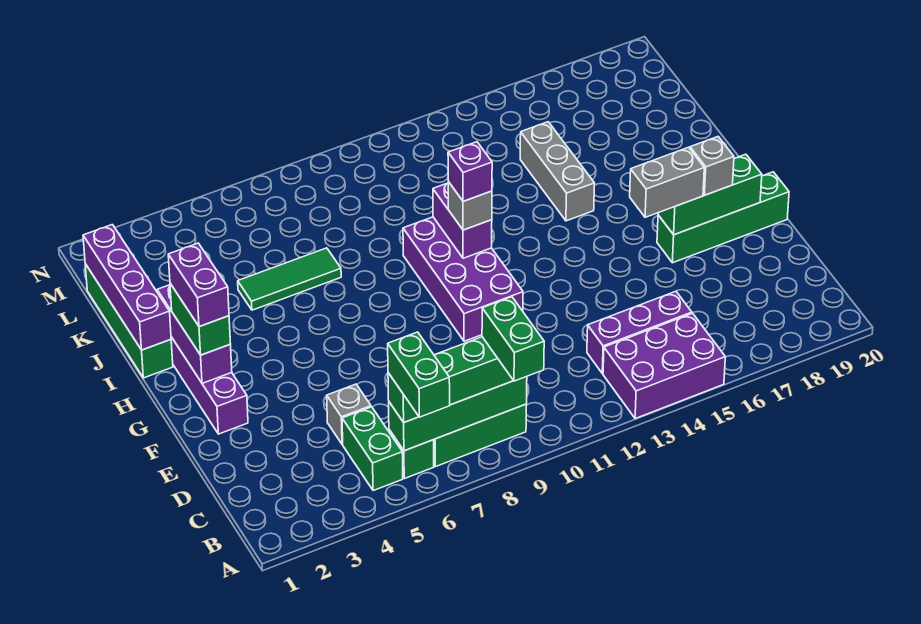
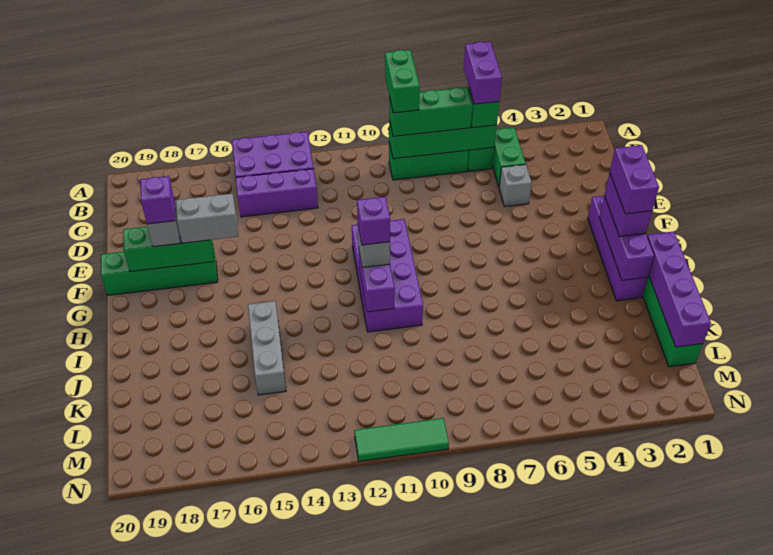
green 1x2 brick [388,332,450,417] -> purple 1x2 brick [464,42,502,104]
none -> purple 1x1 brick [140,176,175,224]
green 1x2 brick [170,284,230,355] -> purple 1x2 brick [604,173,652,237]
green 1x3 tile [238,248,341,310] -> green 1x3 tile moved to [354,418,449,461]

